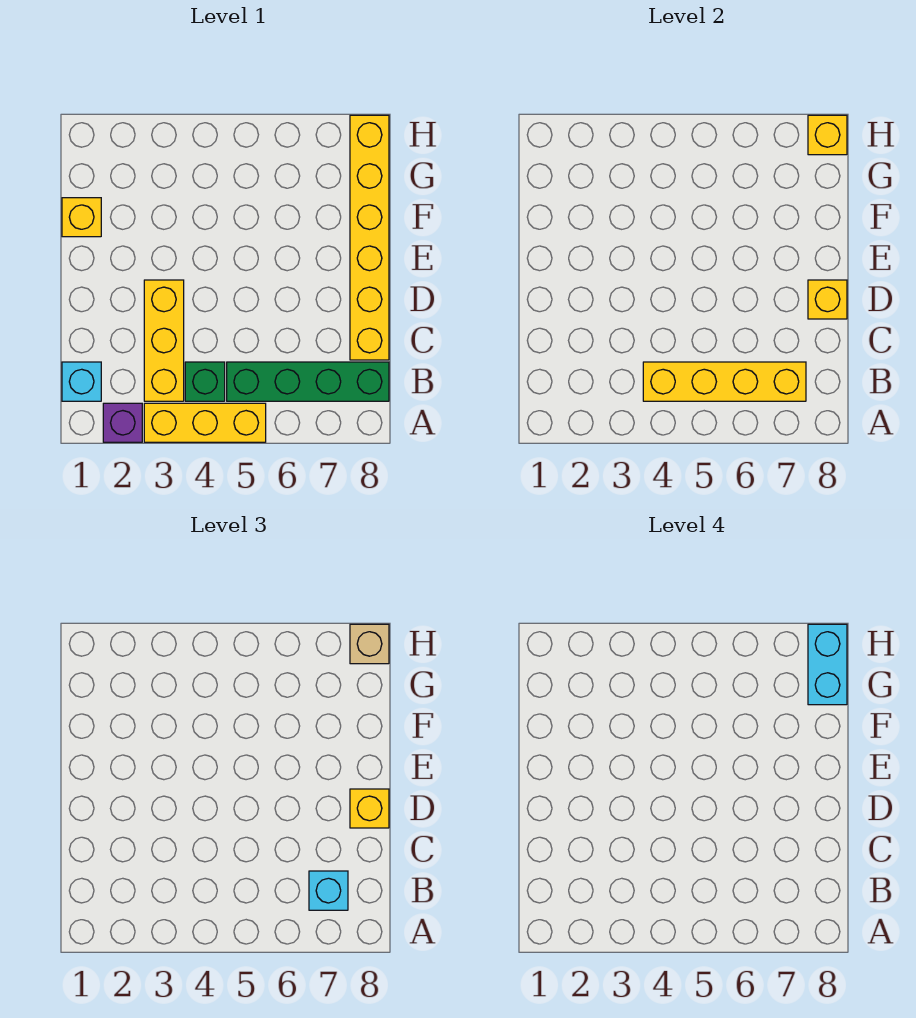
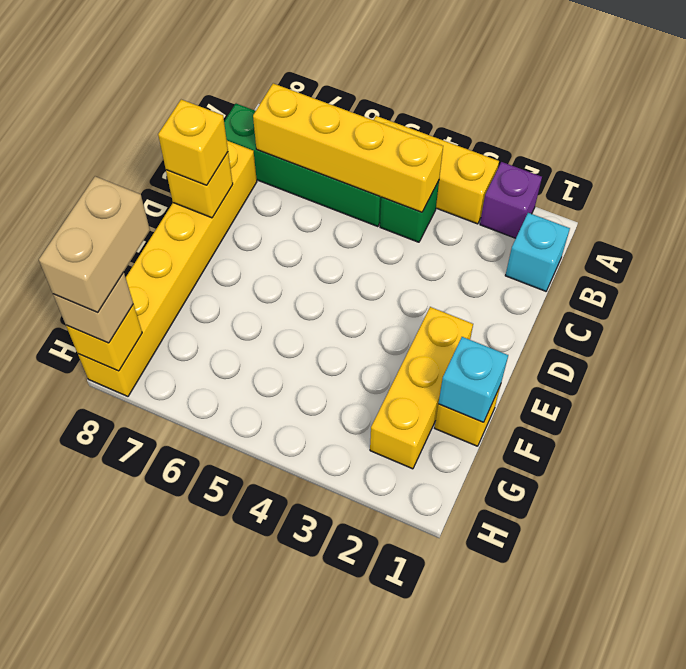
yellow 1x3 brick [144,280,184,401] -> yellow 1x3 brick moved to [370,307,473,469]
cyan 1x1 brick [309,871,348,910] -> cyan 1x1 brick moved to [438,337,508,422]
cyan 1x2 brick [808,624,847,705] -> tan 1x2 brick [39,176,150,312]

